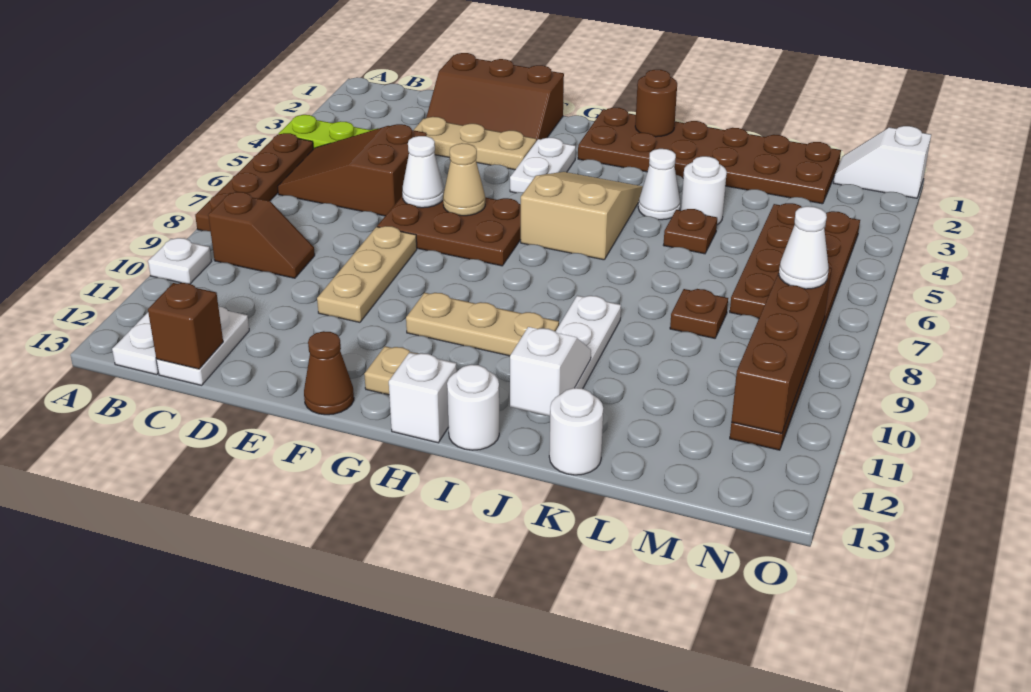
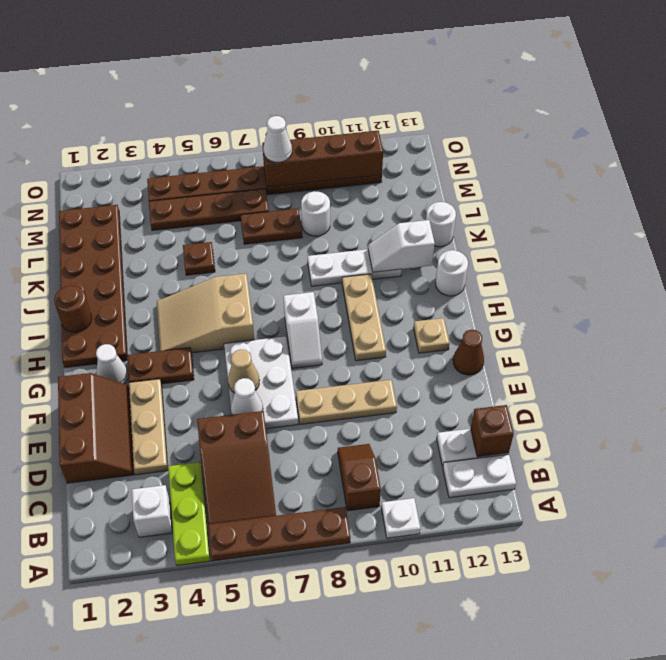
brown 2x3 plate [377,196,521,266] -> white 2x3 plate [224,336,298,429]
white 1x2 plate [510,137,576,193] -> brown 1x2 plate [127,348,194,384]
white 1x1 brick [389,353,457,443] -> white 1x1 brick moved to [132,485,172,537]
white 1x1 cone [638,149,681,220] -> white 1x1 cone moved to [96,344,128,384]
white 1x1 round brick [681,156,727,225] -> white 1x1 round brick moved to [301,191,330,236]
brown 1x1 plate [670,289,728,338] -> brown 1x2 plate [241,209,302,244]
white 1x2 slope [834,126,931,198] -> white 1x2 slope moved to [283,292,322,368]

